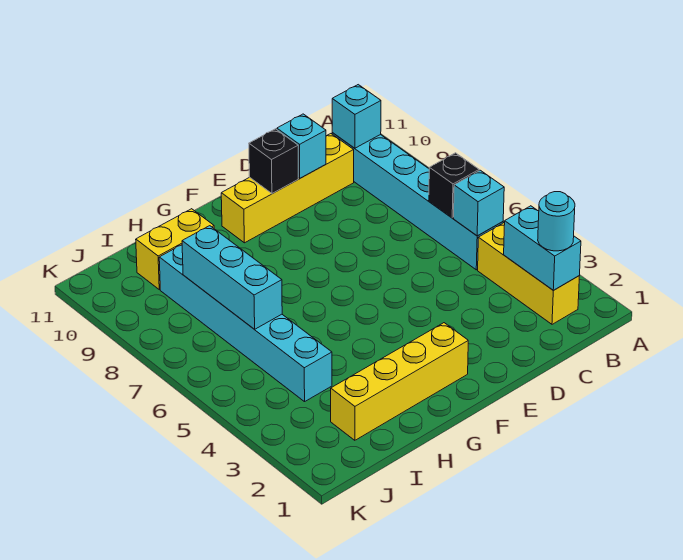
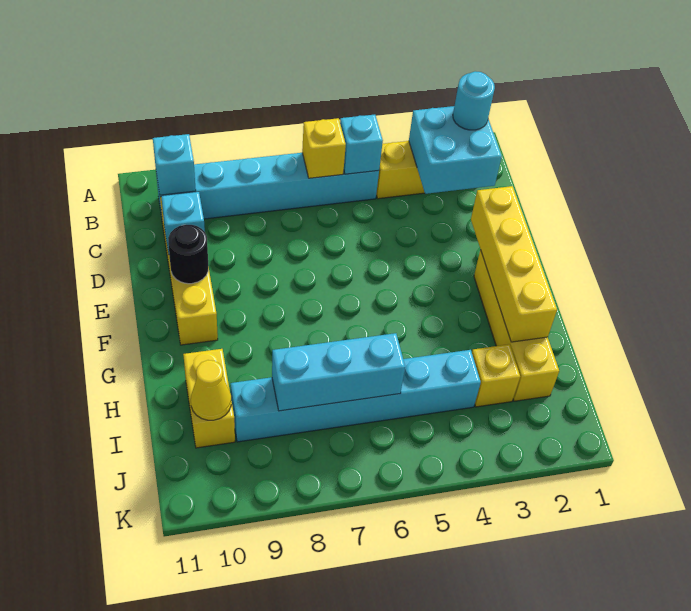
cyan 1x2 brick [504,206,581,290] -> cyan 2x2 brick [409,106,502,194]
black 1x1 brick [429,153,479,218] -> yellow 1x1 brick [302,118,346,178]
none -> yellow 1x4 brick [471,186,557,342]
black 1x1 brick [249,129,298,194] -> black 1x1 round brick [168,225,208,284]
none -> yellow 1x1 brick [472,344,520,407]
none -> yellow 1x1 cone [191,360,231,420]

